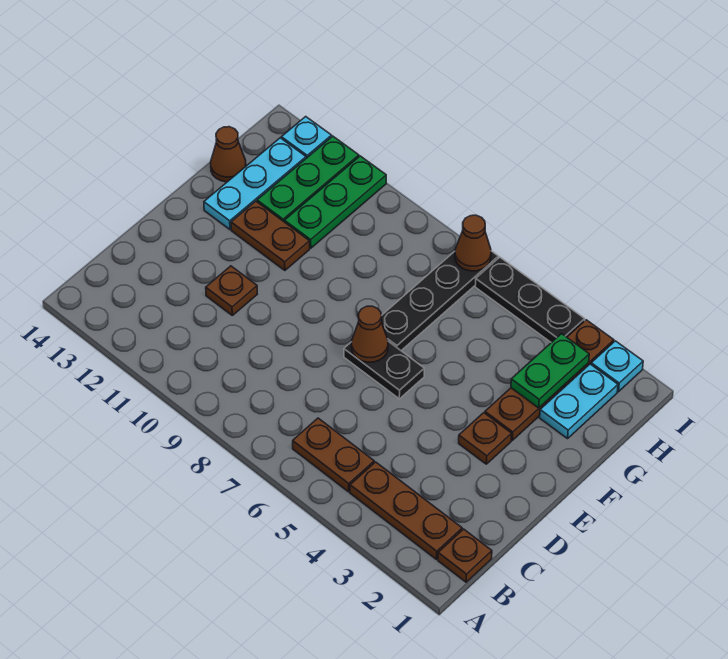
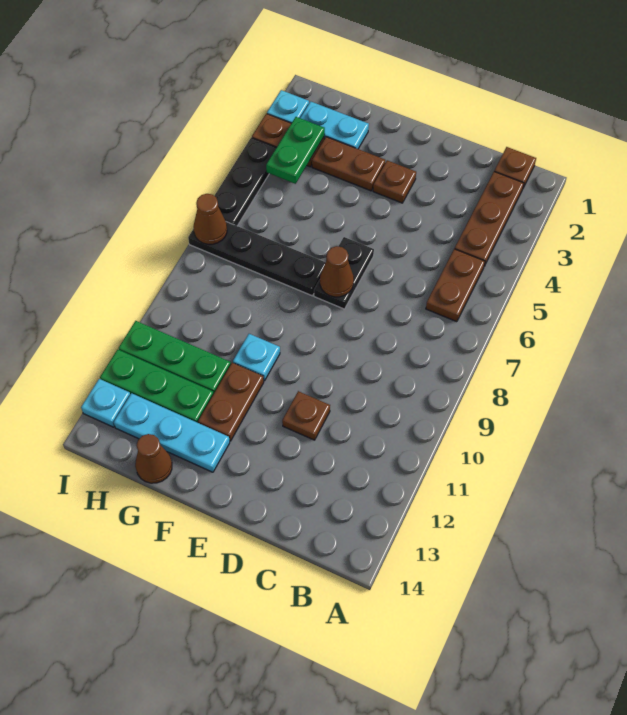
none -> cyan 1x1 plate [233,334,280,381]
green 1x2 plate [511,334,589,408] -> green 1x2 plate turned to [266,117,325,184]

